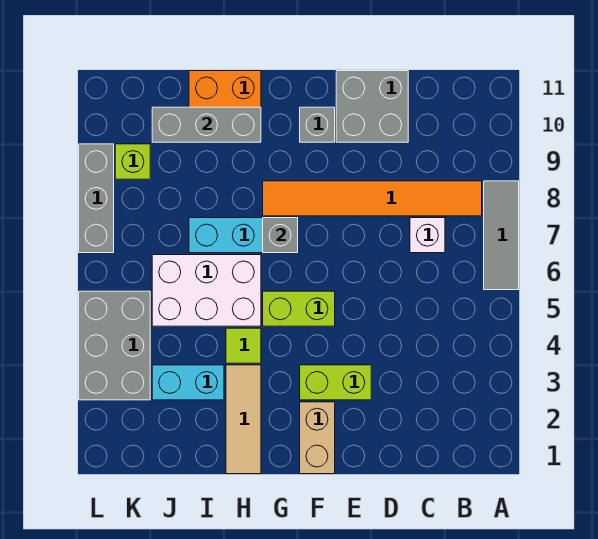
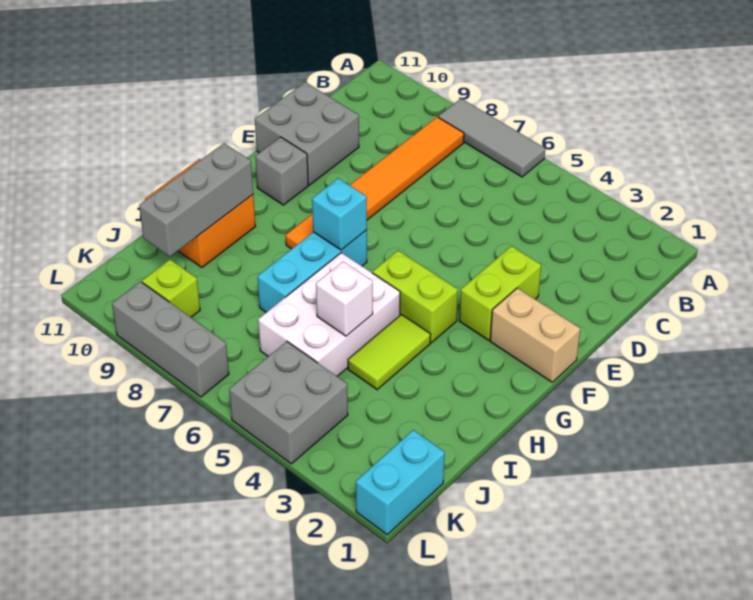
white 1x1 brick [410,218,445,253] -> white 1x1 brick moved to [316,262,373,336]
lime 1x2 brick [263,291,335,326] -> lime 1x2 brick turned to [372,251,458,343]
grey 1x1 brick [263,218,298,253] -> cyan 1x1 brick [312,178,367,250]
tan 1x3 tile [226,365,261,474] -> none
lime 1x1 tile [226,328,261,363] -> lime 1x2 tile [348,314,431,390]
cyan 1x2 brick [152,365,224,400] -> cyan 1x2 brick moved to [356,430,445,535]
grey 2x3 brick [79,291,150,400] -> grey 2x2 brick [229,342,348,464]

